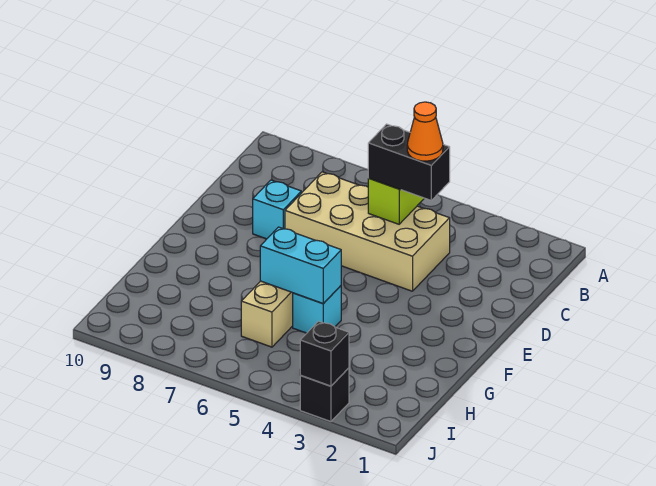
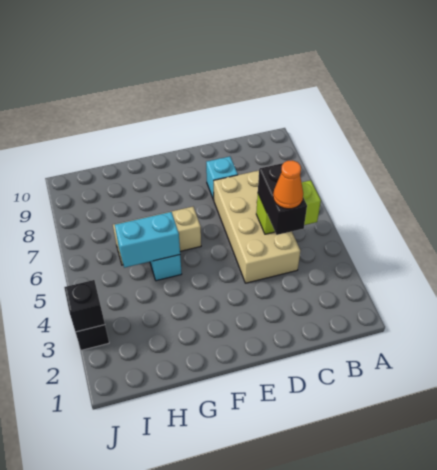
cyan 1x2 brick [260,227,341,304] -> cyan 1x2 brick turned to [115,212,180,268]

